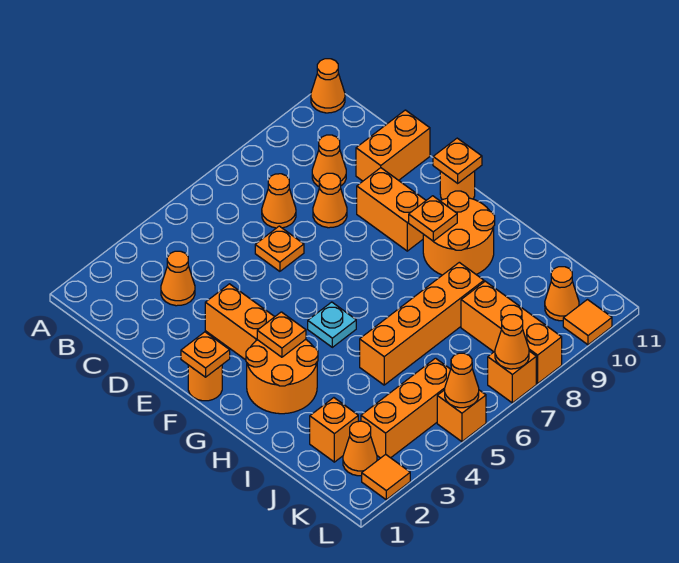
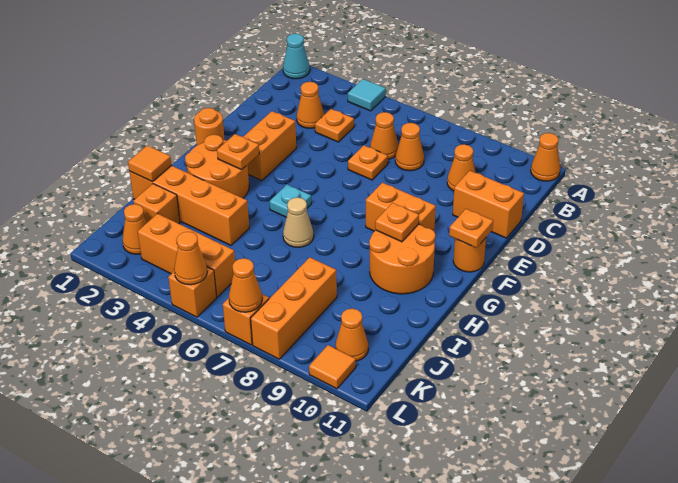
none -> cyan 1x1 cone [283,34,310,79]
none -> cyan 1x1 tile [348,79,386,111]
orange 1x1 cone [313,173,347,228] -> orange 1x1 cone moved to [370,112,398,159]
orange 1x2 brick [357,168,426,251] -> orange 1x2 brick turned to [366,183,436,231]
orange 1x1 plate [181,332,230,377] -> orange 1x1 plate moved to [315,109,354,142]
none -> tan 1x1 cone [283,197,314,247]
orange 1x4 brick [360,262,484,385] -> orange 1x4 brick moved to [129,165,249,245]
orange 1x1 tile [362,454,410,500] -> orange 1x1 tile moved to [128,145,172,182]

